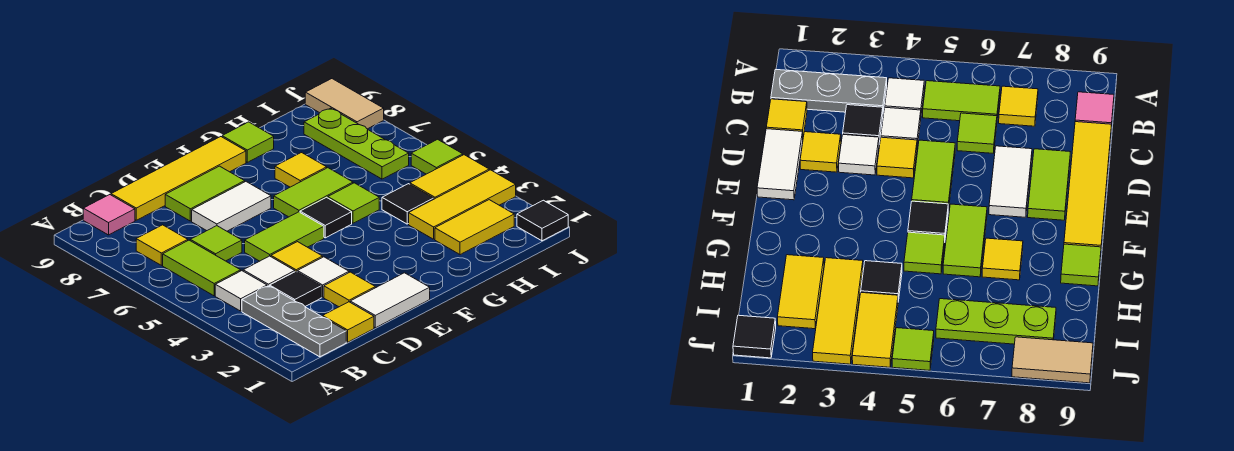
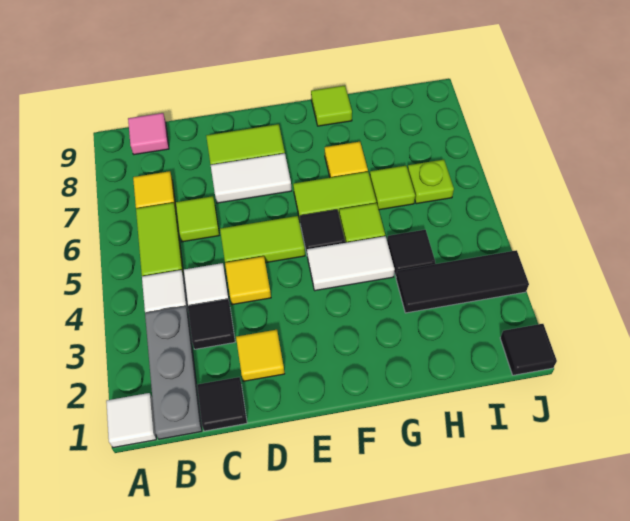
yellow 1x1 tile [323,302,374,342] -> black 1x1 tile [197,377,247,431]
yellow 1x4 tile [111,137,246,220] -> none
white 1x2 tile [350,273,430,328] -> white 1x2 tile moved to [307,236,395,291]
white 1x1 tile [297,257,349,297] -> white 1x1 tile moved to [106,393,156,448]
yellow 1x2 tile [435,200,514,255] -> none
yellow 1x3 tile [409,170,516,239] -> black 1x3 tile [396,250,529,313]
yellow 1x2 tile [410,155,489,199] -> none
lime 1x3 plate [304,108,409,179] -> lime 1x1 plate [408,160,454,204]
lime 1x1 tile [411,139,463,174] -> lime 1x1 tile moved to [370,166,415,210]
tan 1x2 tile [305,79,384,129] -> none

